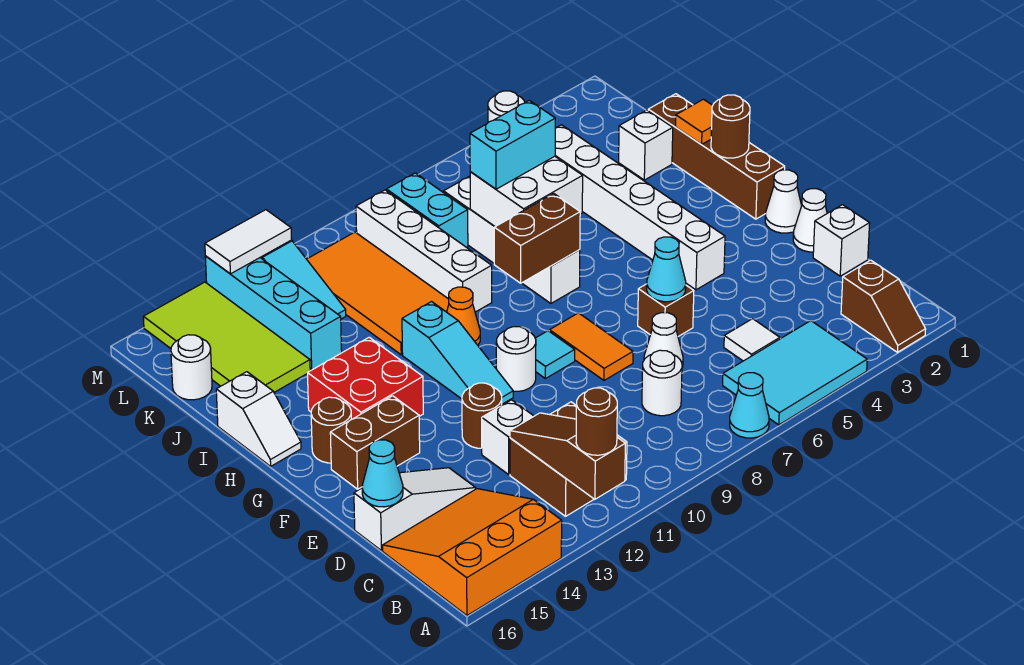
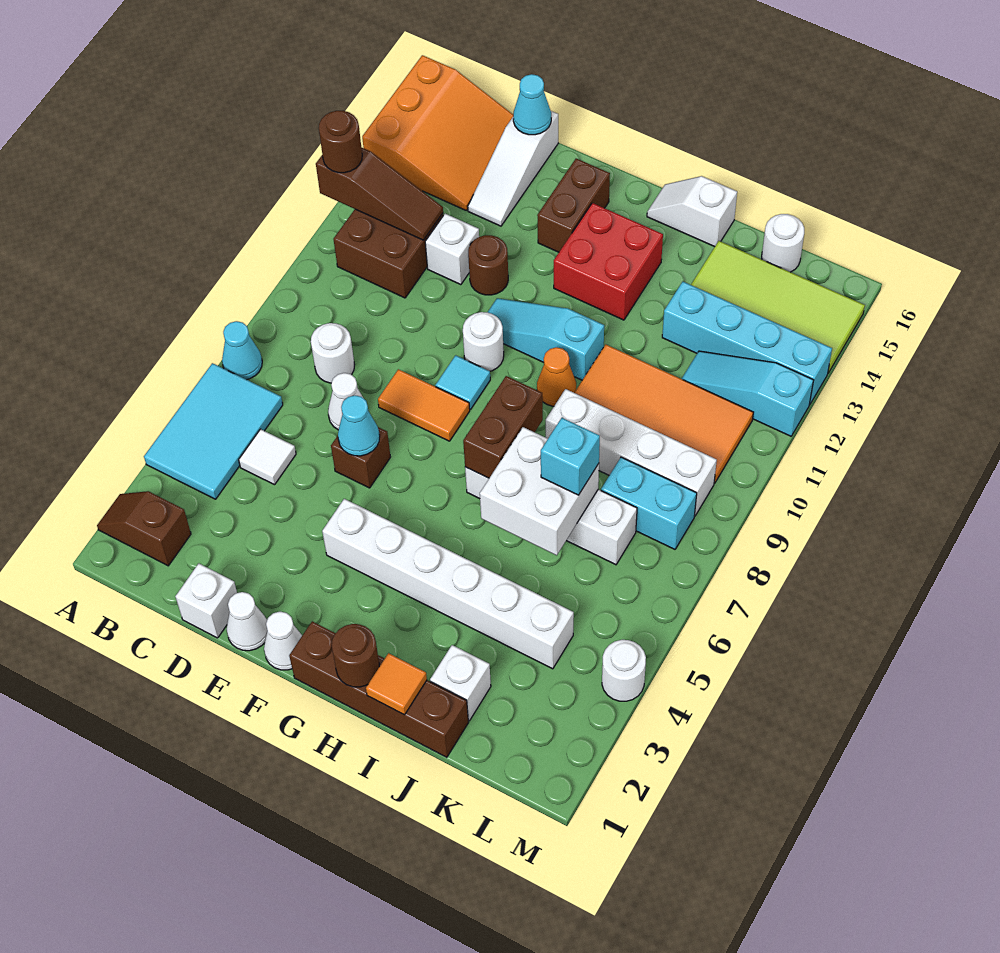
brown 1x1 round brick [311,397,351,463] -> none
cyan 1x2 brick [470,100,555,189] -> cyan 1x1 brick [541,418,600,495]
white 1x2 tile [205,210,292,274] -> none

